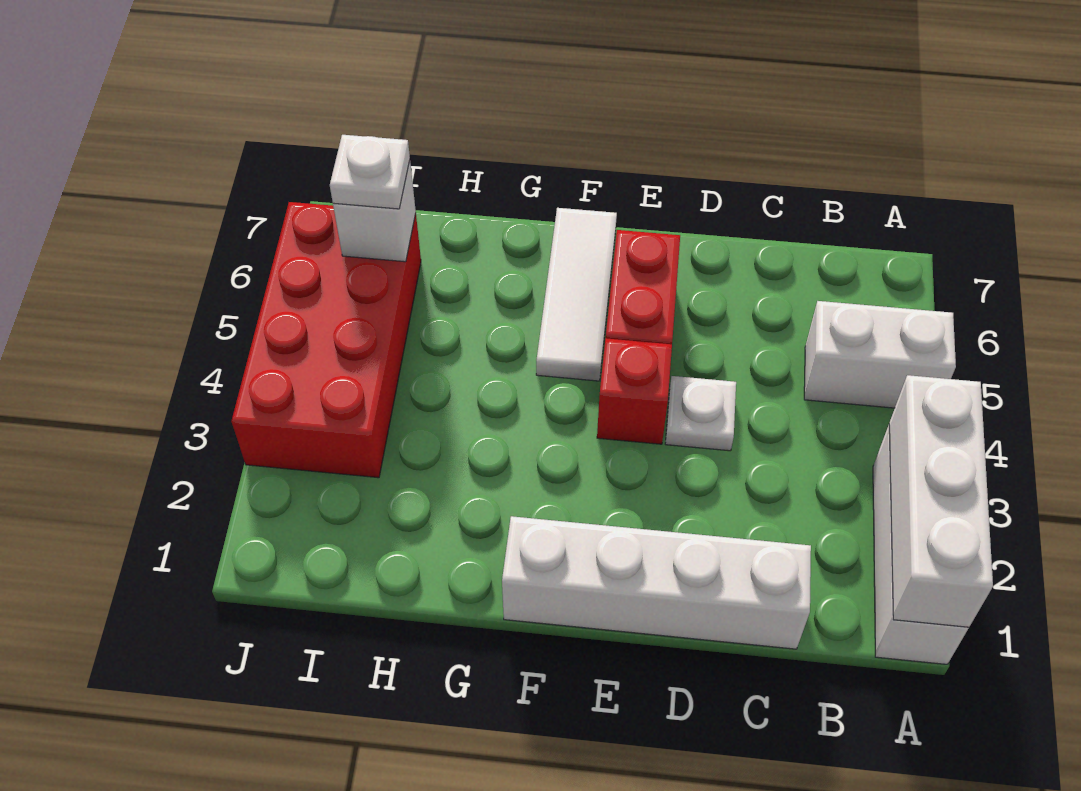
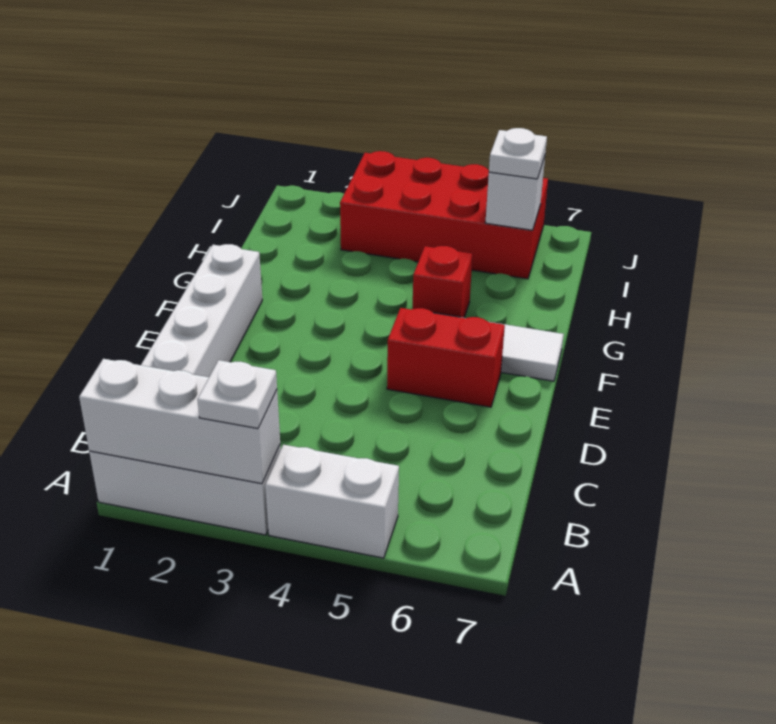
white 1x2 brick [804,301,956,408] -> white 1x2 brick turned to [265,445,399,558]
white 1x1 plate [665,376,736,451] -> white 1x1 plate moved to [198,360,277,429]
red 1x1 brick [597,338,672,444] -> red 1x1 brick moved to [413,246,473,318]

